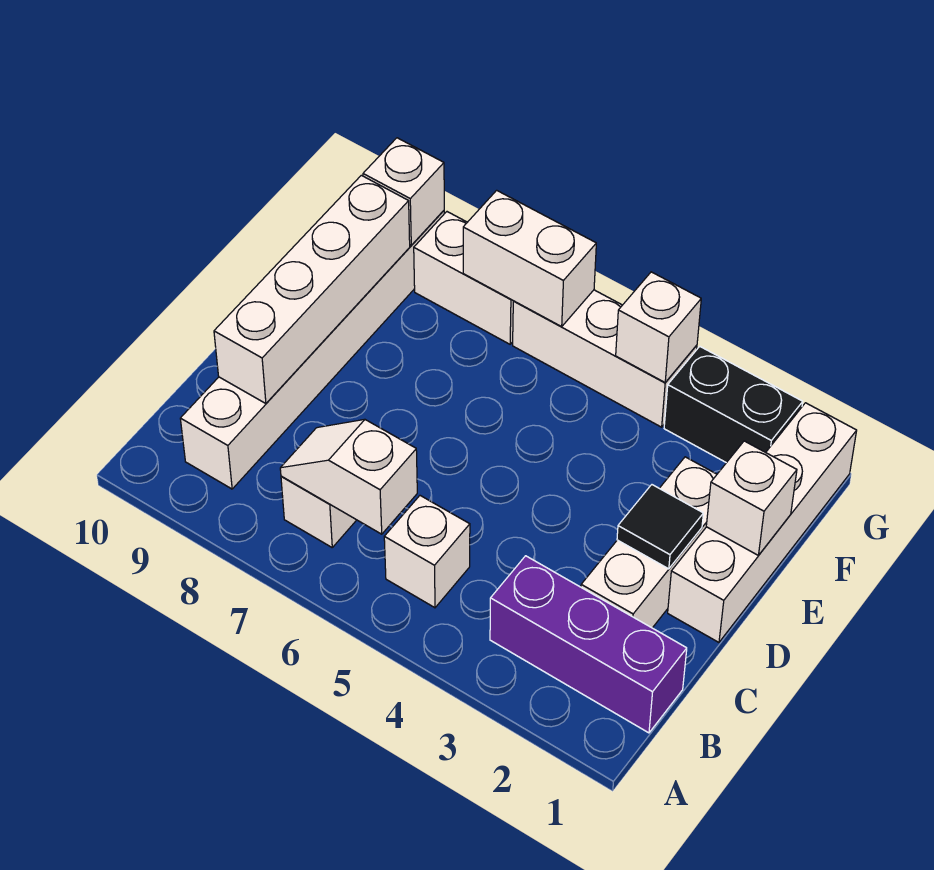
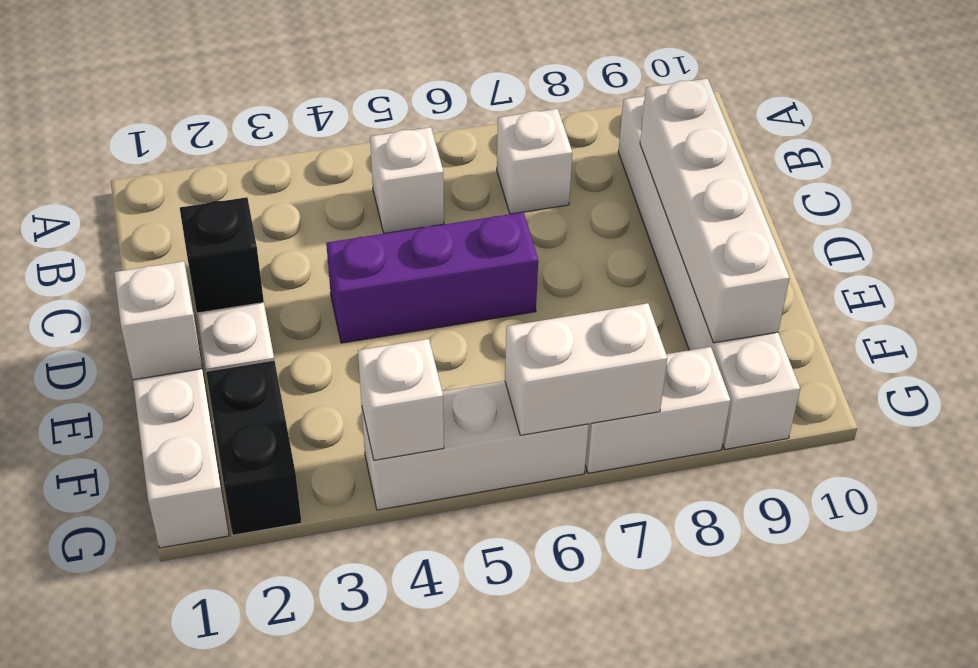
purple 1x3 brick [490,556,687,733] -> purple 1x3 brick moved to [326,212,538,343]
white 1x2 slope [280,419,417,534] -> none
black 1x1 tile [617,485,703,569] -> black 1x1 brick [180,197,264,313]
black 1x2 brick [664,346,803,463] -> black 1x2 brick turned to [206,360,302,535]
white 1x1 brick [363,138,444,245] -> none

